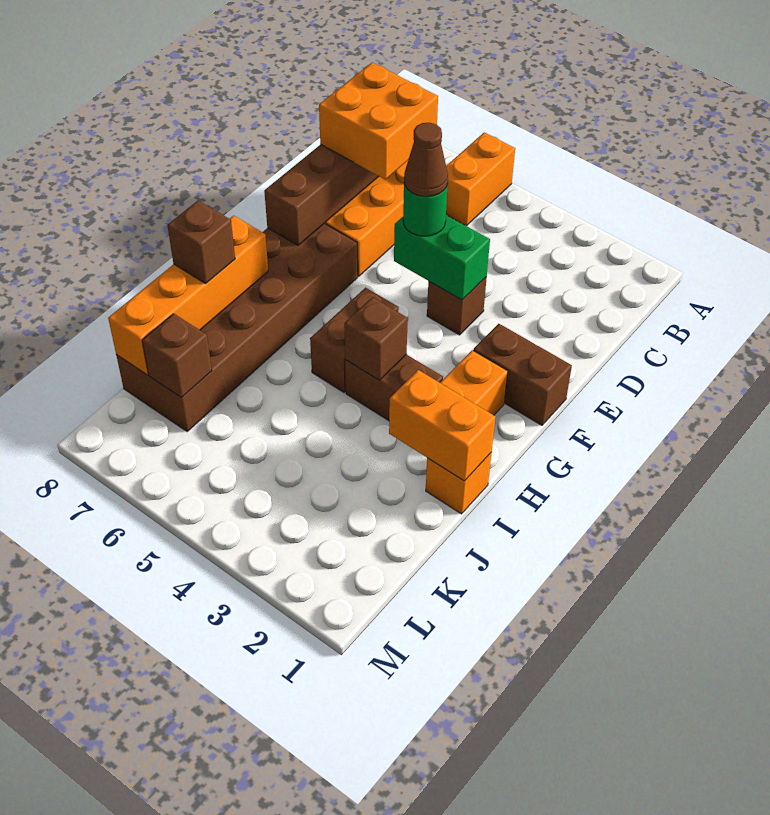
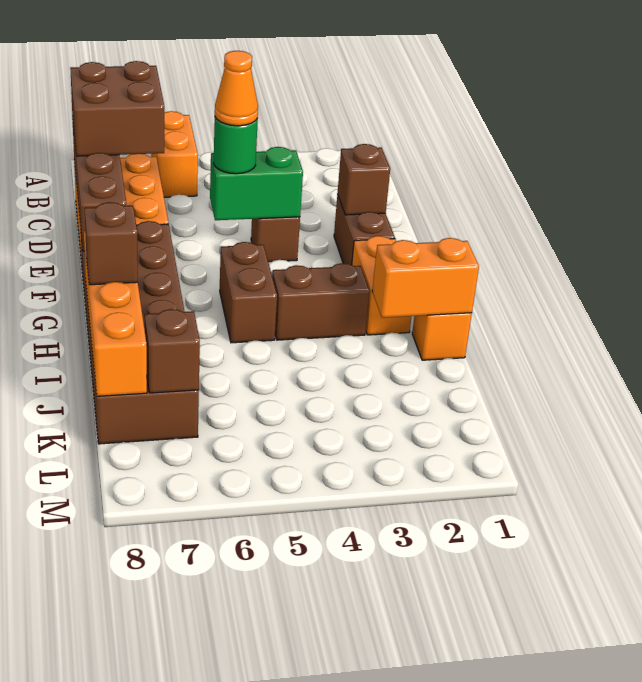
orange 2x2 brick [319,63,438,179] -> brown 2x2 brick [70,61,164,156]
brown 1x1 cone [404,123,448,197] -> orange 1x1 cone [215,51,258,126]
brown 1x2 brick [473,324,572,425] -> brown 1x2 brick turned to [334,194,395,265]
brown 1x1 brick [344,297,408,380] -> brown 1x1 brick moved to [338,144,390,215]

